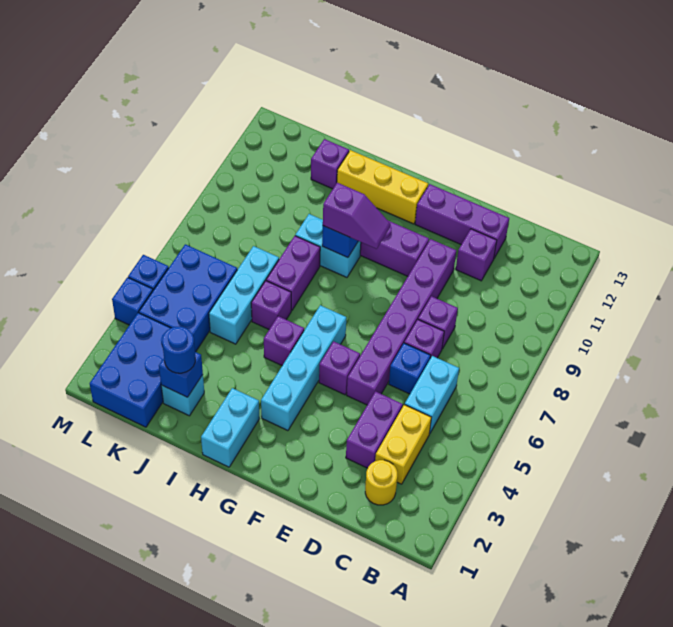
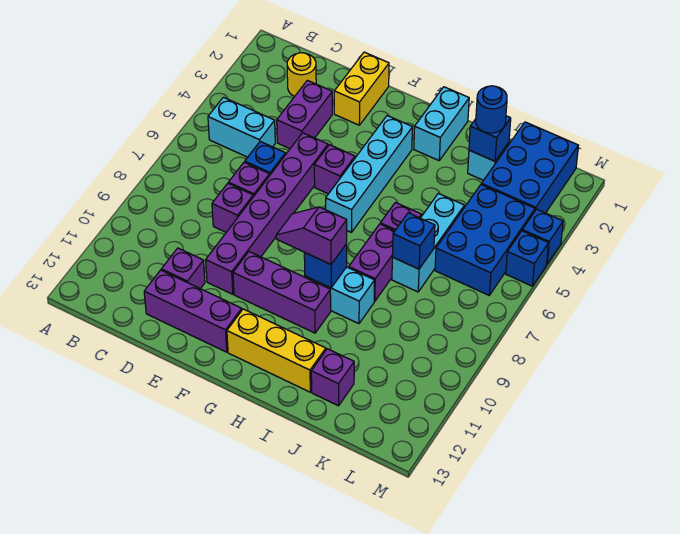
yellow 1x2 brick [375,405,432,484] -> yellow 1x2 brick moved to [334,52,389,125]
cyan 1x2 brick [405,356,459,434] -> cyan 1x2 brick turned to [208,97,275,157]
purple 1x1 brick [264,316,304,365] -> none
none -> blue 1x1 brick [392,213,435,269]

